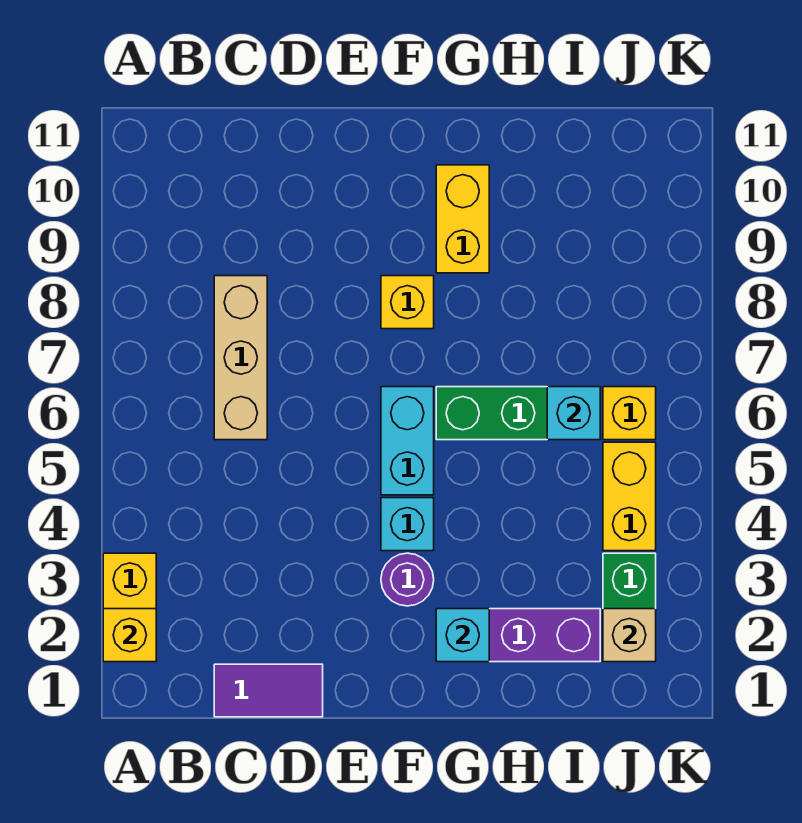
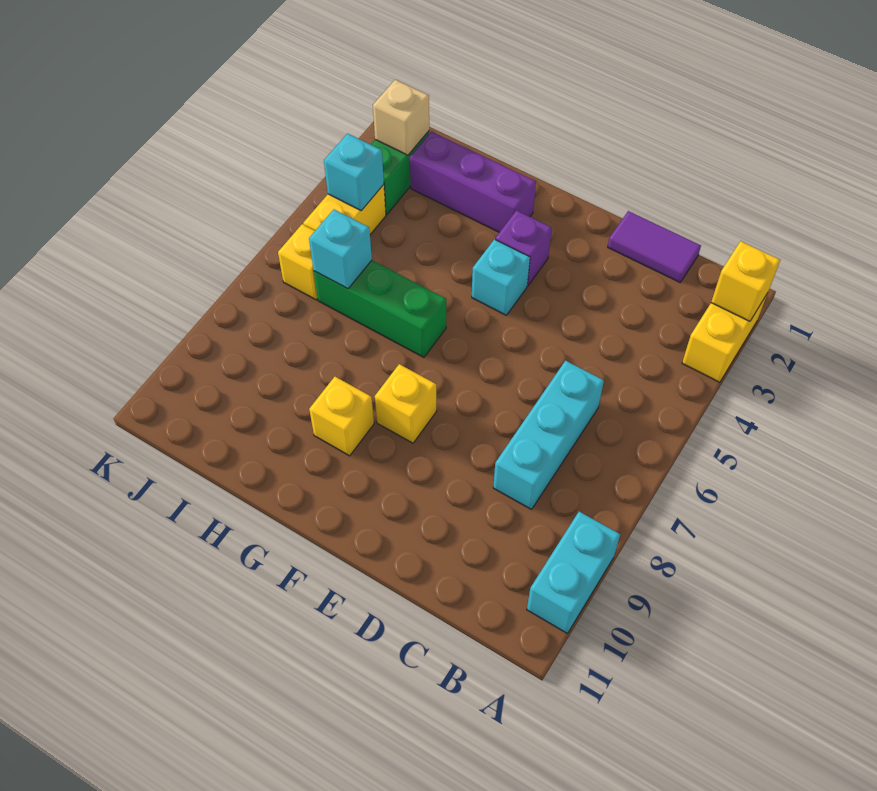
tan 1x3 brick [214,276,267,440] -> cyan 1x3 brick [493,360,604,509]
purple 1x1 round brick [381,553,434,606] -> purple 1x1 brick [495,211,552,286]
cyan 1x2 brick [381,387,434,495] -> cyan 1x2 brick moved to [527,512,620,633]
cyan 1x1 brick [436,609,489,662] -> cyan 1x1 brick moved to [324,134,384,211]
yellow 1x2 brick [436,165,489,273] -> yellow 1x1 brick [309,377,374,456]

